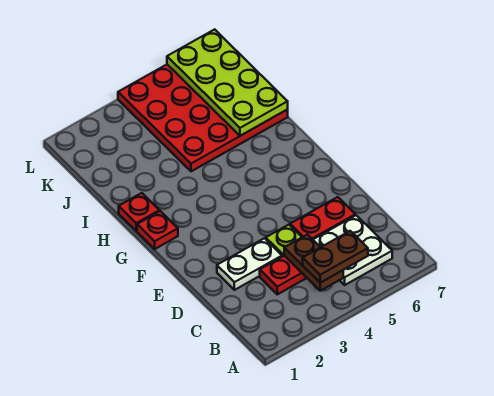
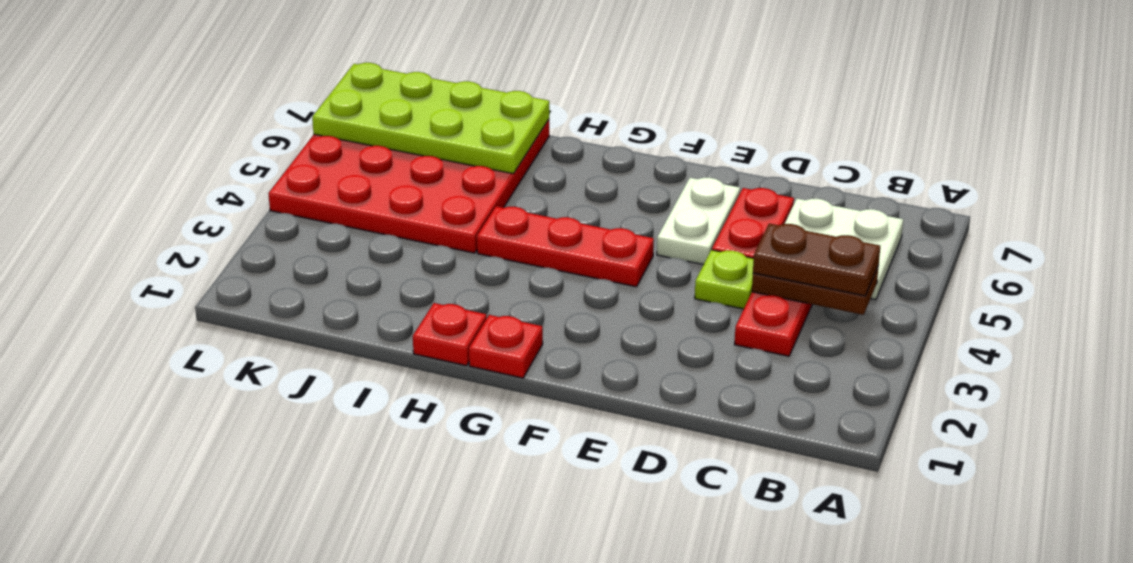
brown 1x2 plate [303,231,368,283] -> brown 1x2 plate turned to [753,224,880,296]
white 1x2 plate [217,238,282,290] -> white 1x2 plate moved to [657,178,740,265]
none -> red 1x3 plate [477,206,654,287]

